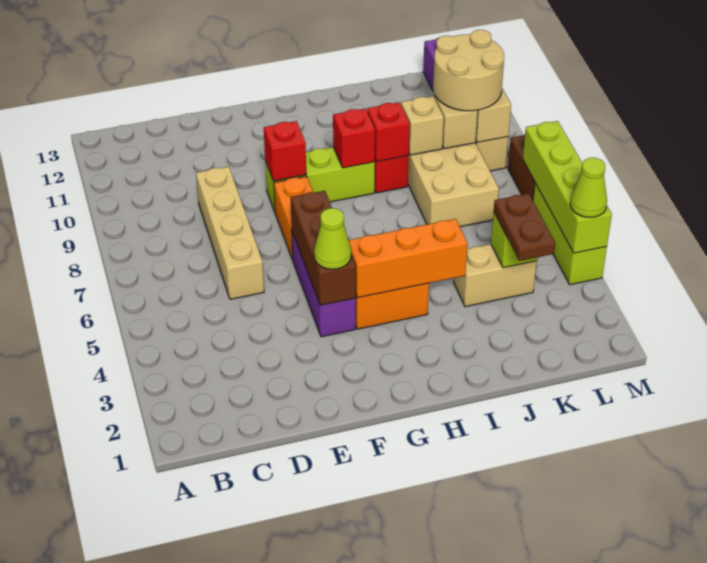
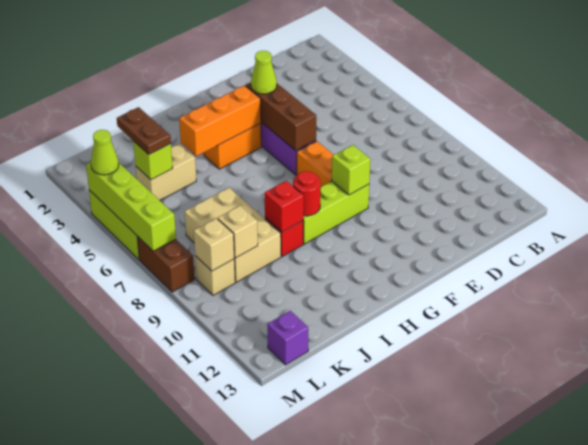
tan 1x4 brick [196,167,264,299] -> none
red 1x1 brick [264,121,306,181] -> lime 1x1 brick [332,145,370,195]
red 1x1 brick [333,109,375,168] -> red 1x1 round brick [293,171,321,216]
tan 1x1 brick [401,96,444,155] -> none
tan 2x2 round brick [433,30,504,111] -> none

